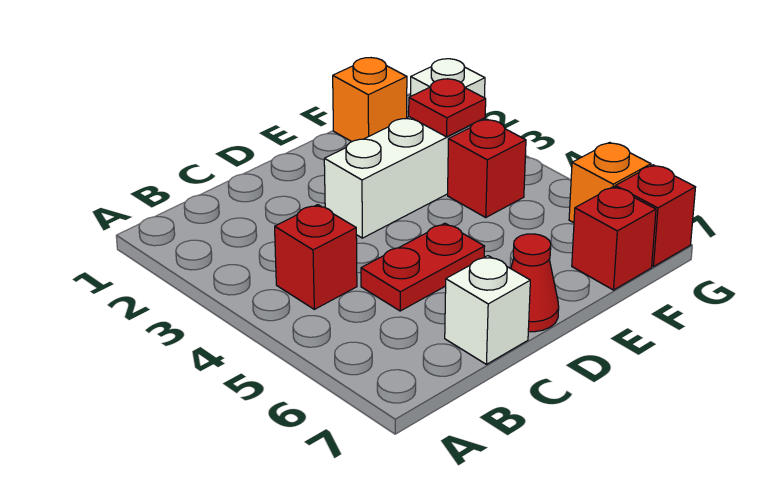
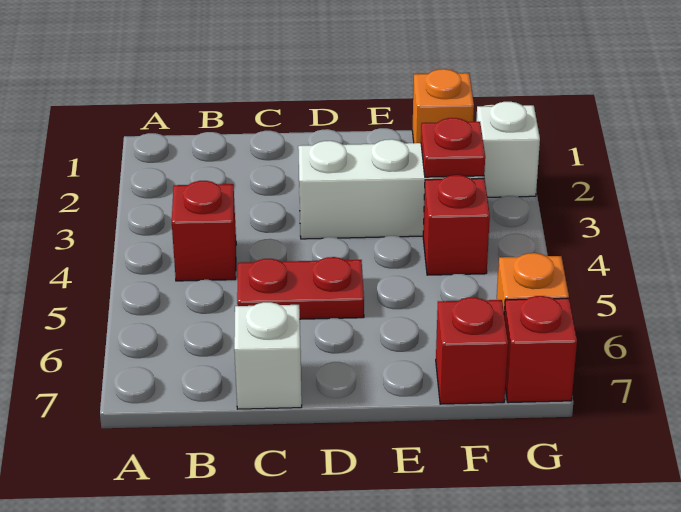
red 1x1 cone [511,234,559,332] -> none

